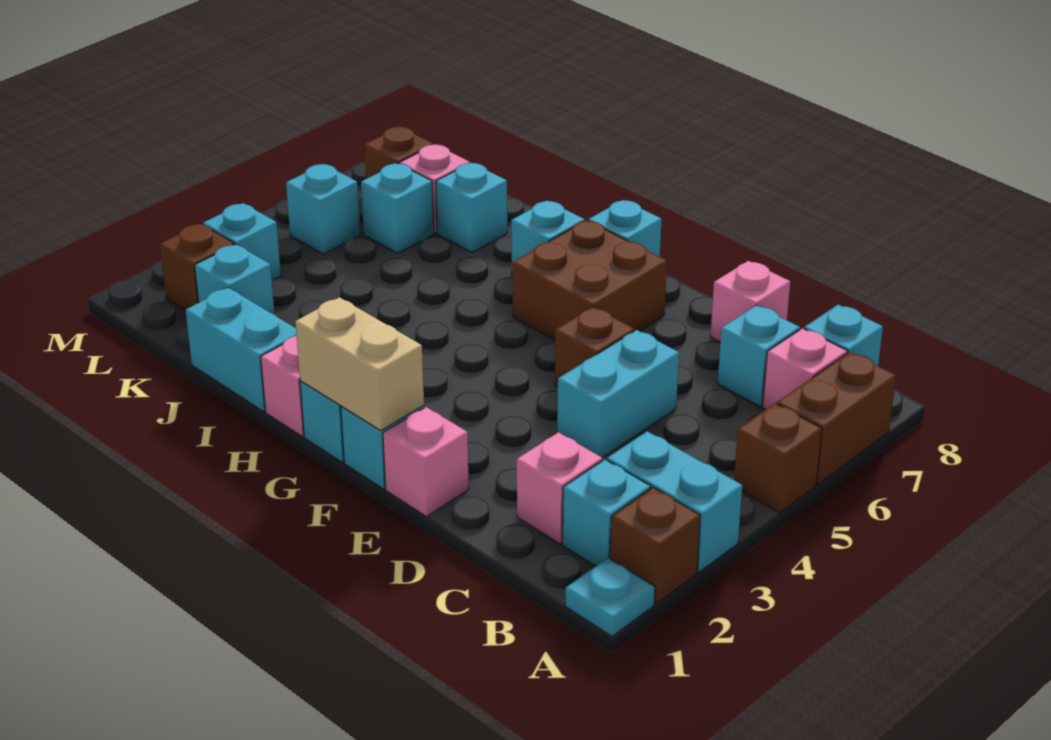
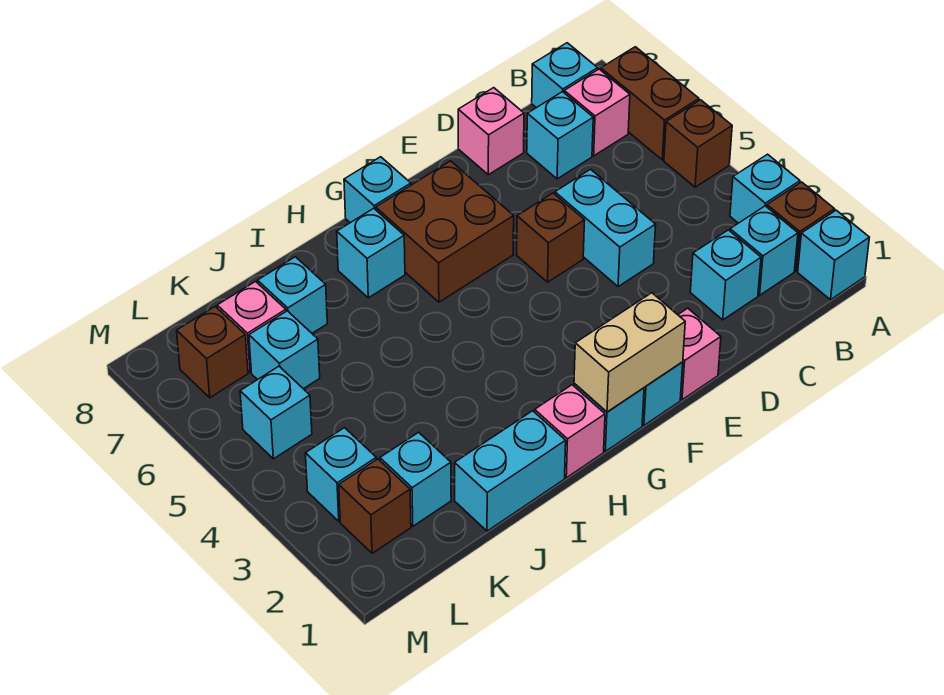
cyan 1x1 plate [565,558,655,636] -> cyan 1x1 brick [798,210,869,300]
cyan 1x2 brick [607,431,742,572] -> cyan 1x1 brick [730,154,800,223]
pink 1x1 brick [517,432,603,544] -> cyan 1x1 brick [690,230,761,320]

